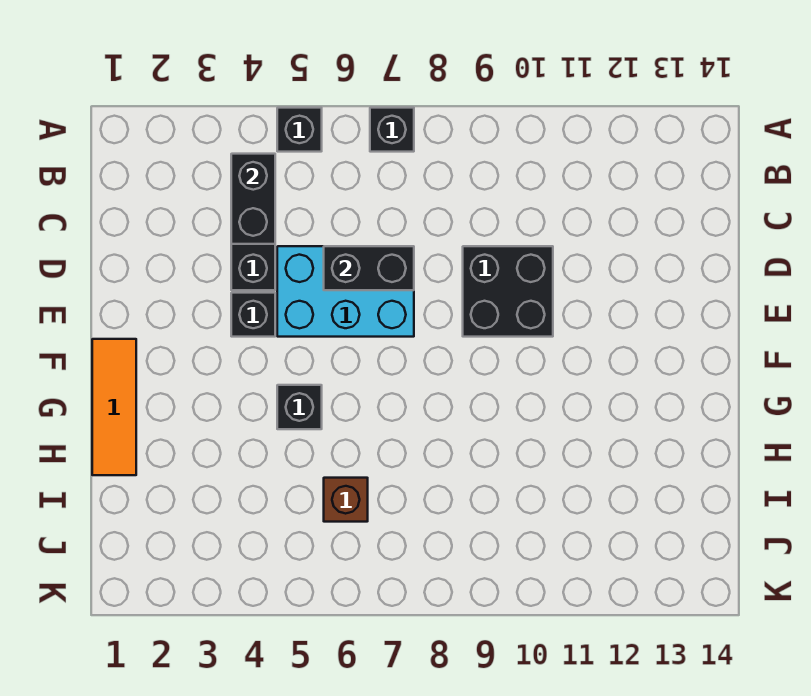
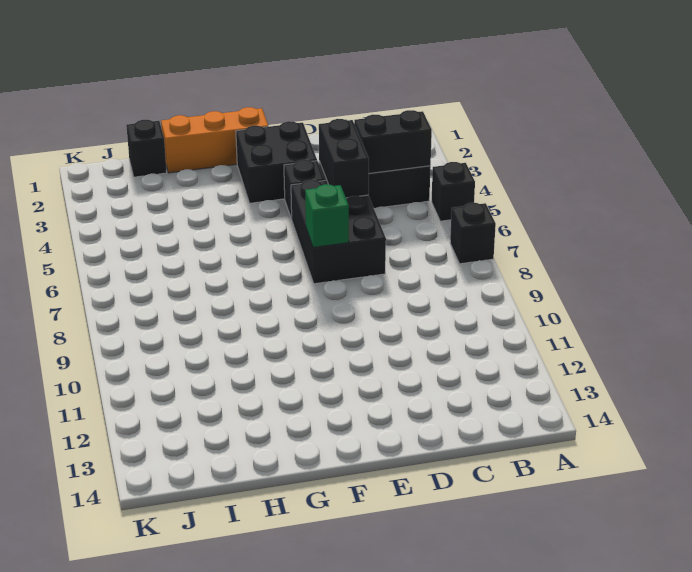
cyan 2x3 brick [277,246,414,337] -> black 2x3 brick [291,180,386,284]
black 1x2 brick [324,246,414,290] -> black 1x2 brick moved to [319,119,369,198]
black 2x2 brick [463,246,553,337] -> black 2x2 brick moved to [236,121,317,203]
none -> green 1x1 brick [305,184,349,247]
orange 1x3 tile [92,339,136,475] -> orange 1x3 brick [161,107,268,173]
black 1x1 brick [277,385,322,429] -> black 1x1 brick moved to [126,120,167,177]
brown 1x1 brick [324,478,368,522] -> none

